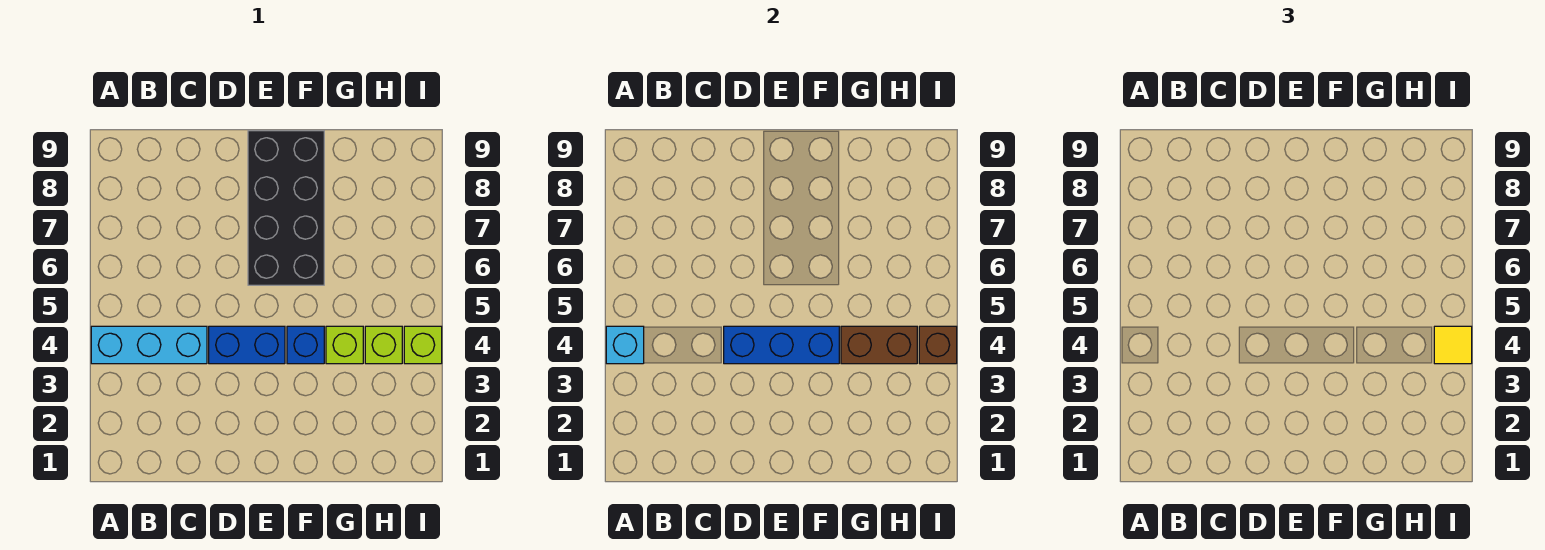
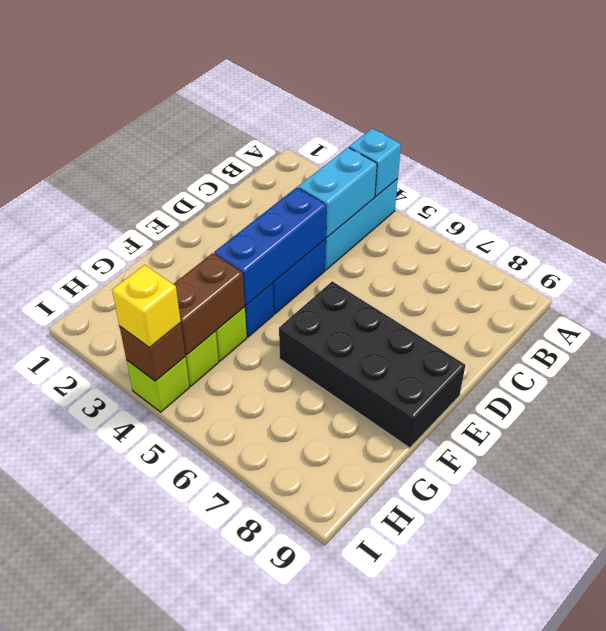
none -> cyan 1x2 brick [298,147,377,238]
yellow 1x1 tile [1434,326,1472,364] -> yellow 1x1 brick [112,265,181,348]

